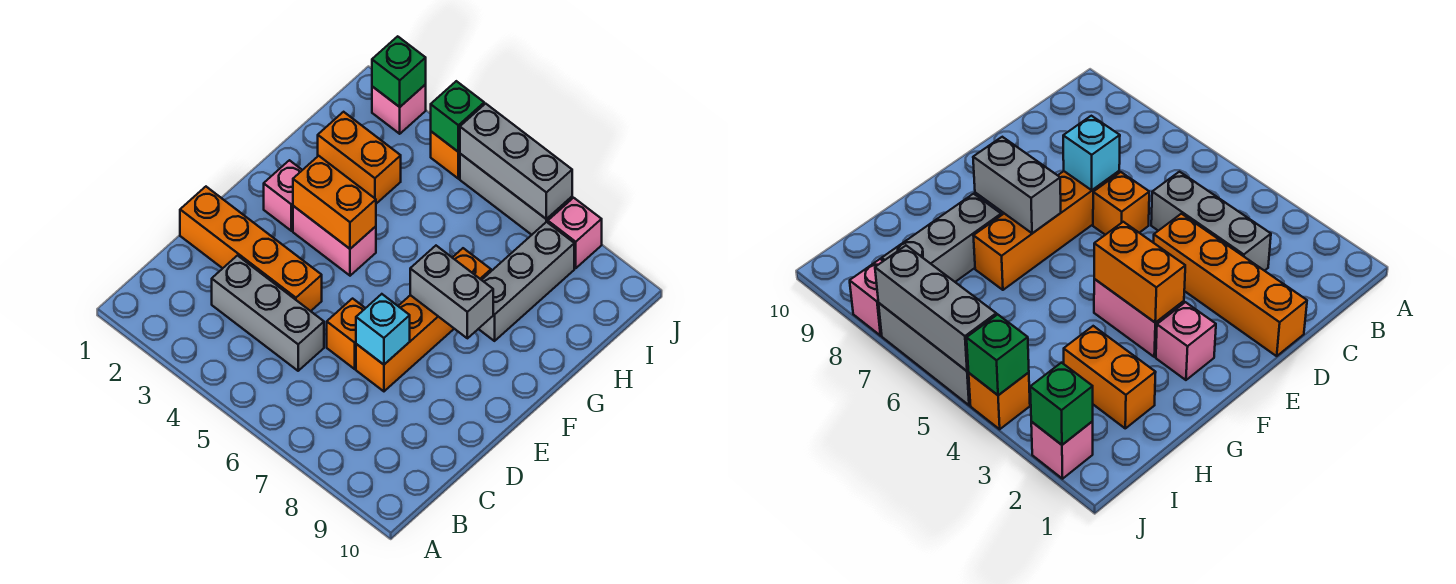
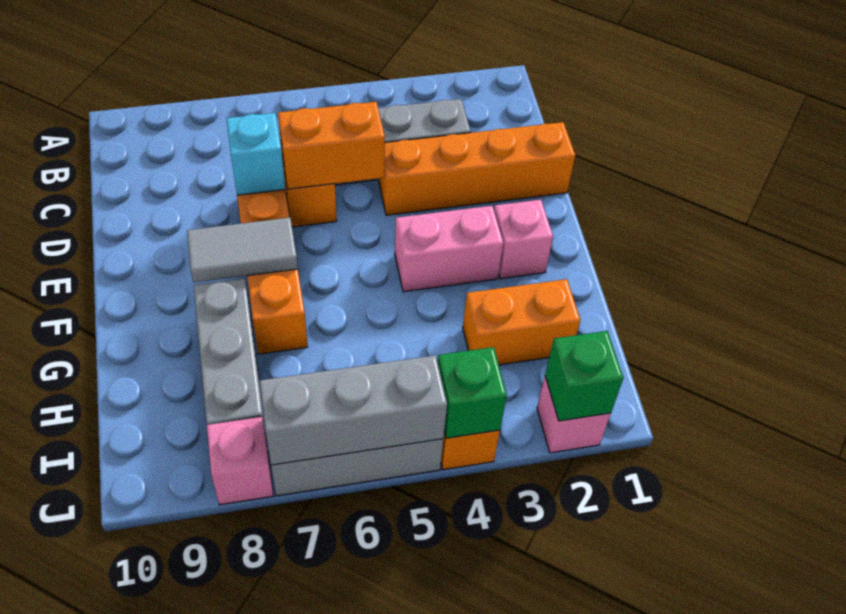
orange 1x2 brick [293,156,376,249] -> orange 1x2 brick moved to [278,102,385,189]
grey 1x2 brick [410,246,493,338] -> grey 1x2 tile [187,218,298,282]

